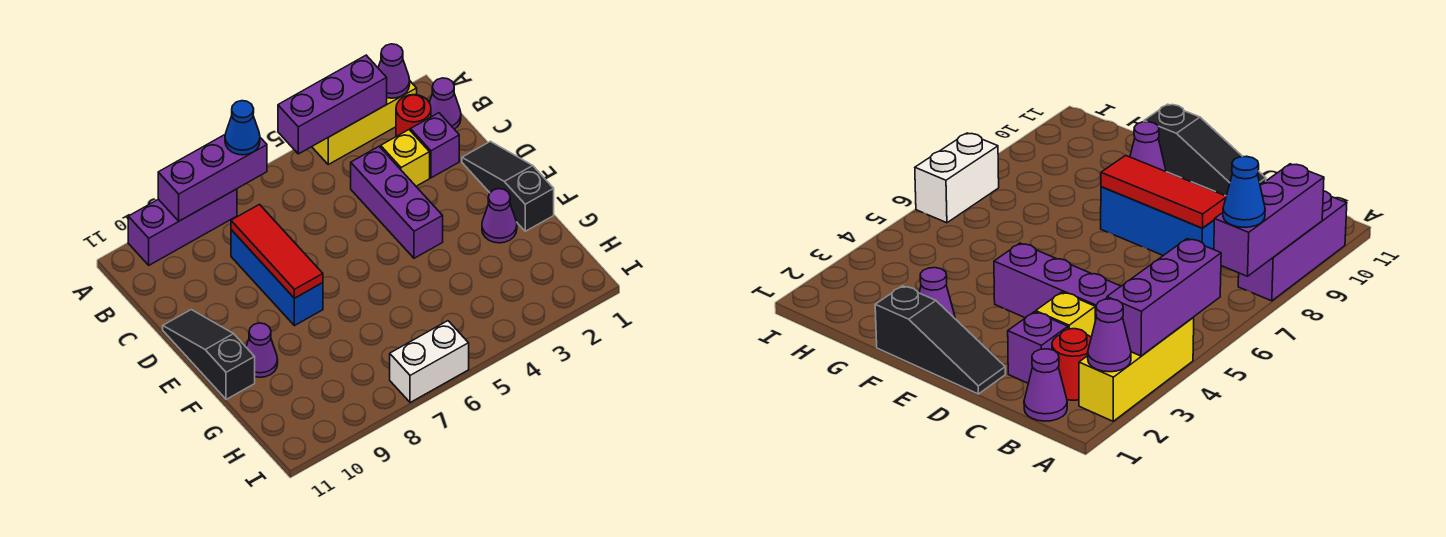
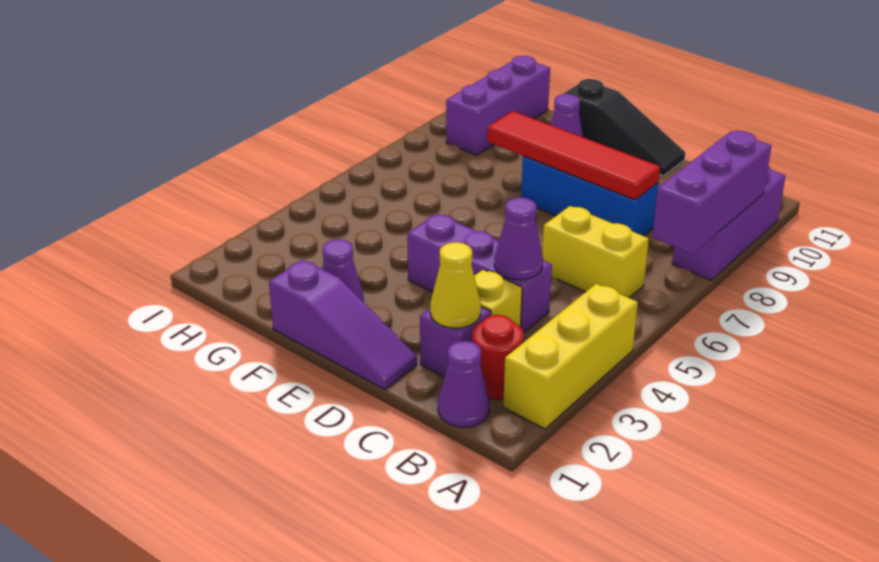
purple 1x1 cone [378,44,410,98] -> purple 1x1 cone moved to [494,198,543,280]
purple 1x3 brick [278,55,387,154] -> purple 1x3 brick moved to [446,56,550,155]
blue 1x1 cone [225,101,260,155] -> none
none -> yellow 1x2 brick [542,206,649,298]
none -> yellow 1x1 cone [430,242,481,328]
red 1x3 tile [231,205,323,298] -> red 1x4 tile [487,111,660,200]
black 1x3 slope [462,141,554,231] -> purple 1x3 slope [269,260,417,389]
white 1x2 brick [390,321,469,403] -> none

